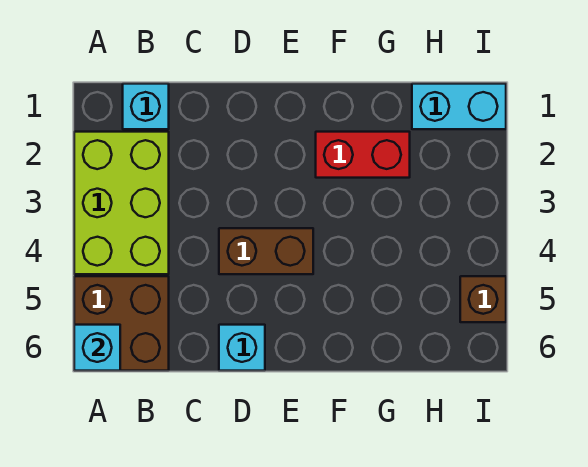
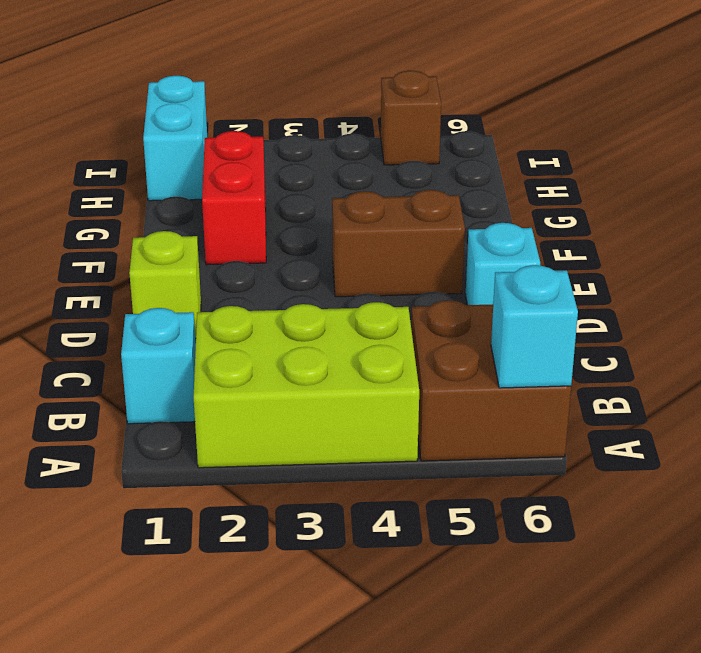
none -> lime 1x1 brick [129,231,201,338]
brown 1x2 brick [219,228,313,274] -> brown 1x2 brick turned to [332,190,465,297]

